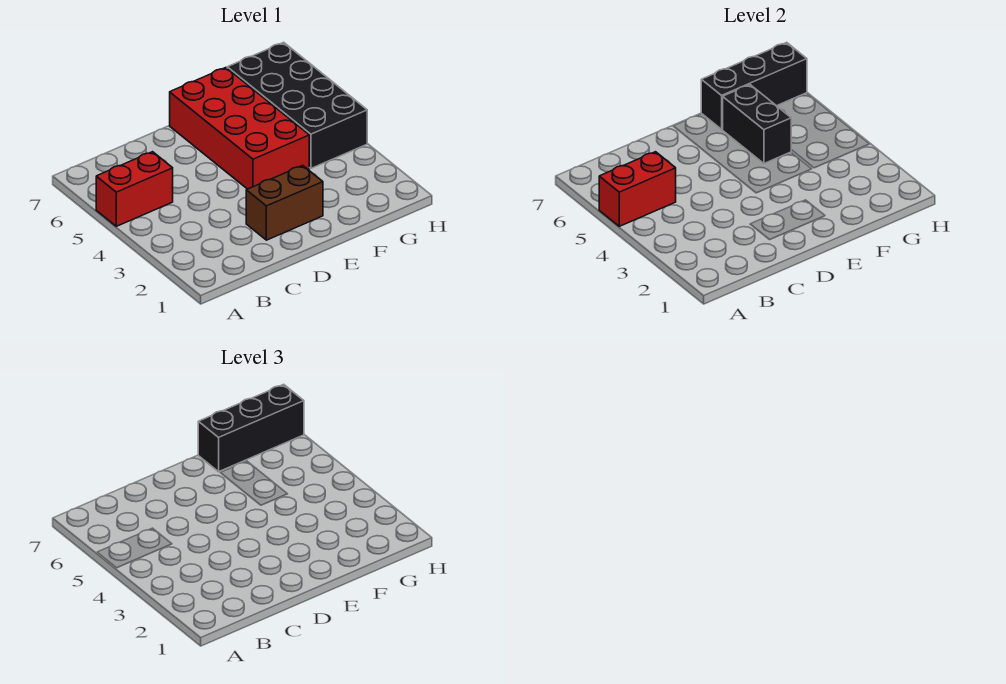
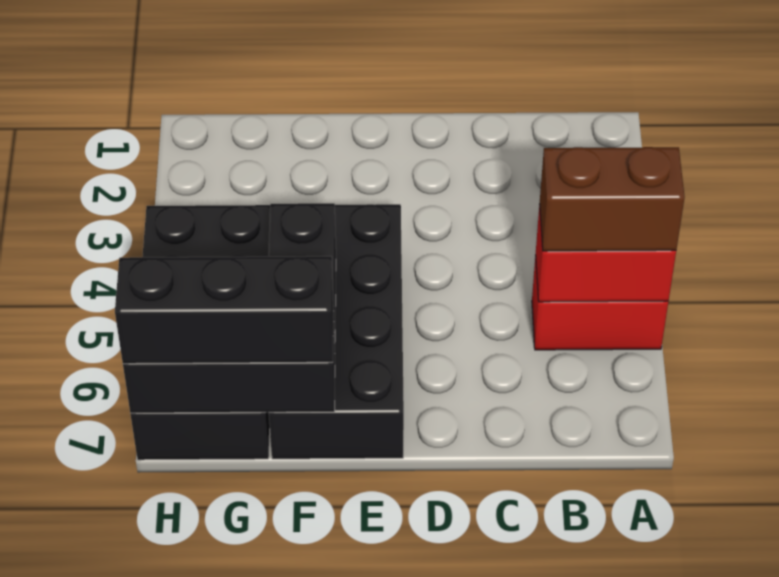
brown 1x2 brick [246,165,323,240] -> brown 1x2 brick moved to [540,147,685,251]
red 2x4 brick [170,68,309,189] -> black 2x4 brick [269,204,404,459]

